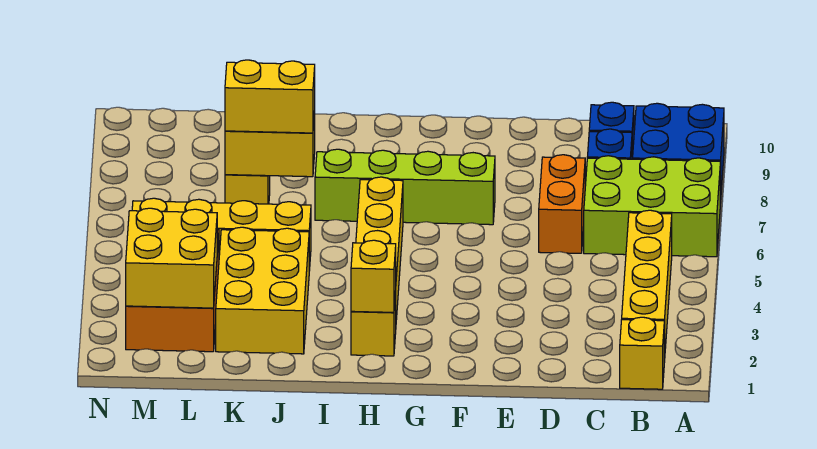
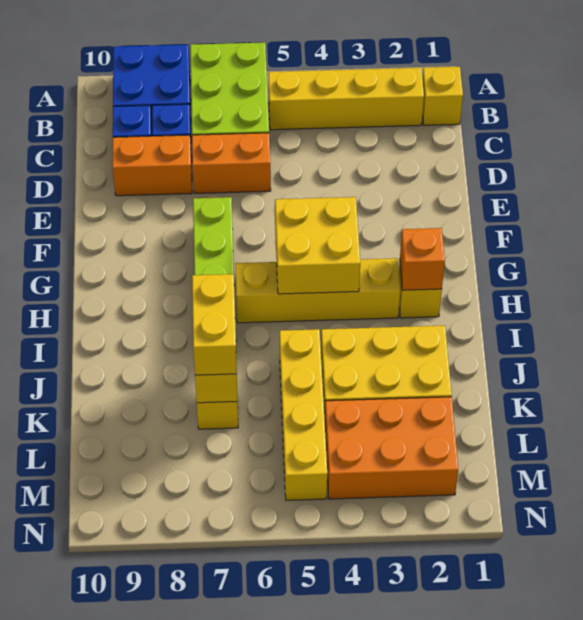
none -> orange 1x2 brick [113,135,192,196]
yellow 1x1 brick [351,240,396,312] -> orange 1x1 brick [400,228,445,290]
yellow 2x2 brick [126,208,217,308] -> yellow 2x2 brick moved to [275,197,360,294]

